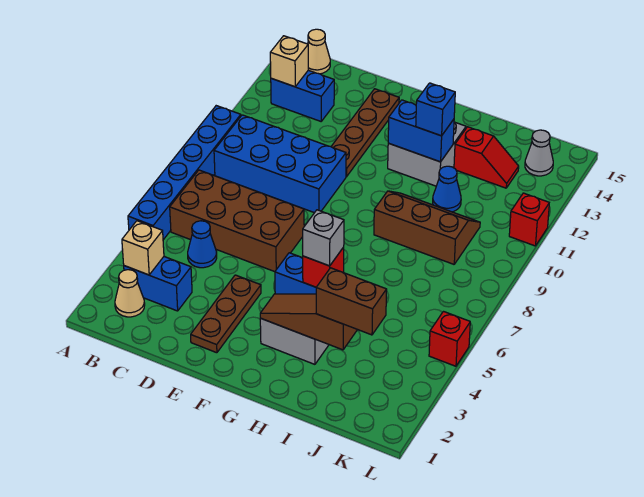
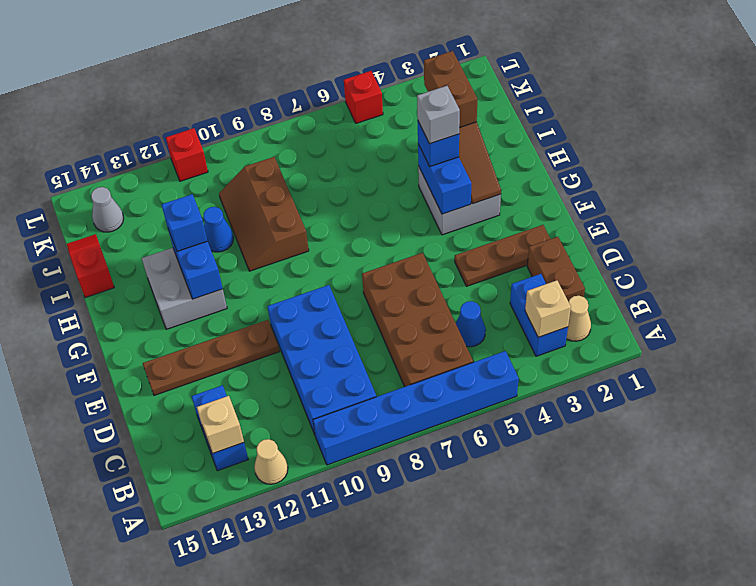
tan 1x1 cone [308,29,330,74] -> tan 1x1 cone moved to [254,439,288,484]
none -> brown 1x2 brick [527,237,585,302]
red 1x1 brick [303,247,344,287] -> blue 1x1 brick [418,122,459,166]
red 1x2 slope [454,127,519,188] -> red 1x2 slope moved to [67,234,114,298]

